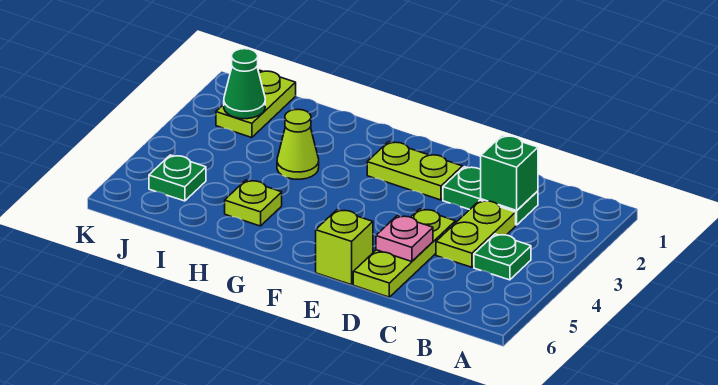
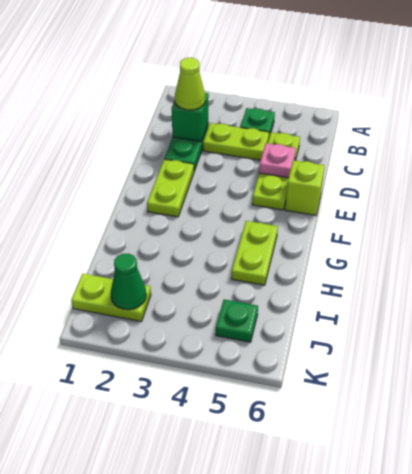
lime 1x3 plate [353,209,455,297] -> lime 1x3 plate turned to [252,132,300,210]
lime 1x1 cone [277,109,319,179] -> lime 1x1 cone moved to [175,58,205,110]
lime 1x1 plate [225,180,282,226] -> lime 1x2 plate [231,221,278,285]

